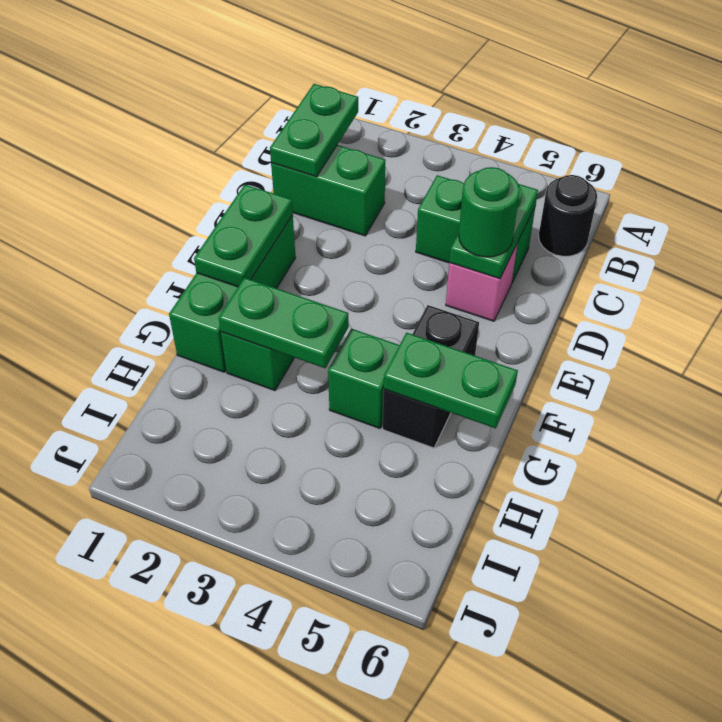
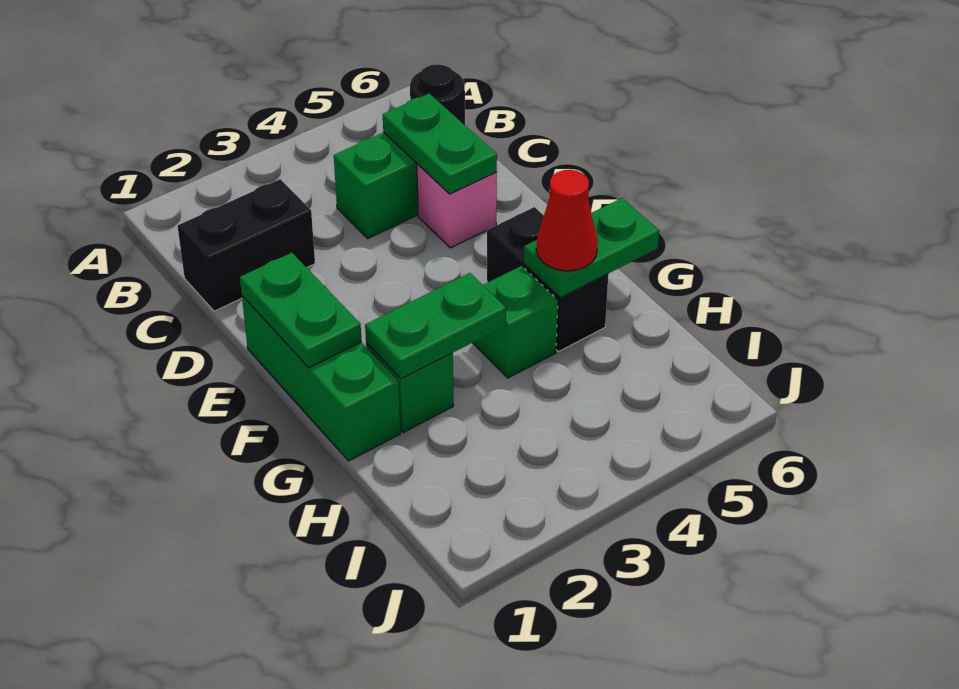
green 1x2 plate [270,84,358,177] -> none
green 1x2 brick [271,145,386,236] -> black 1x2 brick [178,179,315,311]
green 1x1 round brick [459,167,520,257] -> none
none -> red 1x1 cone [536,170,598,271]

